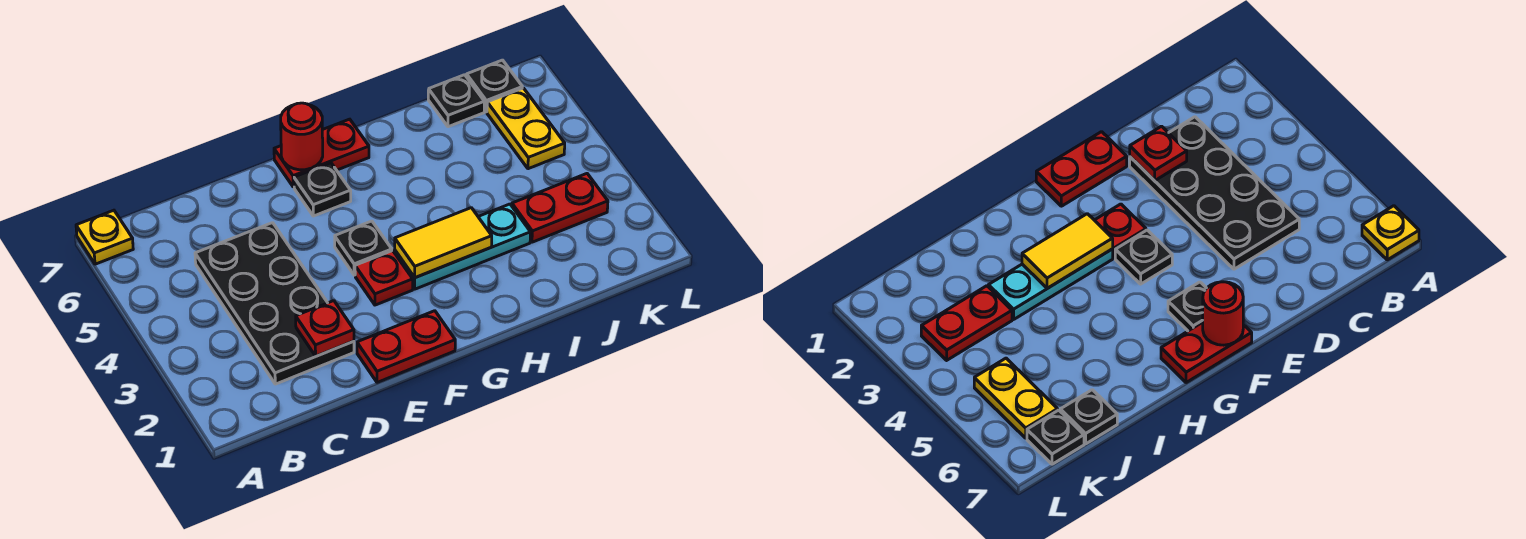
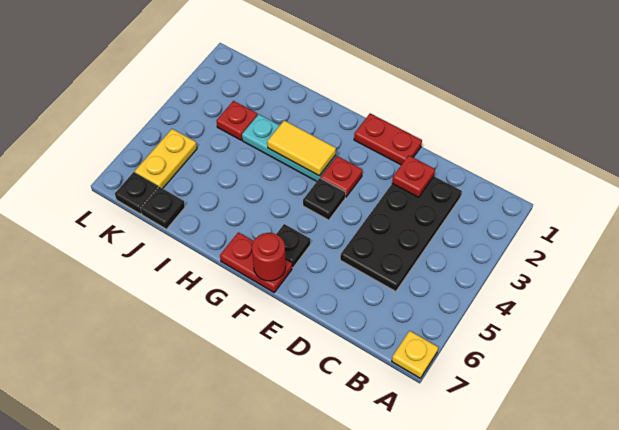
red 1x2 plate [512,174,608,242] -> red 1x1 plate [217,101,258,140]

